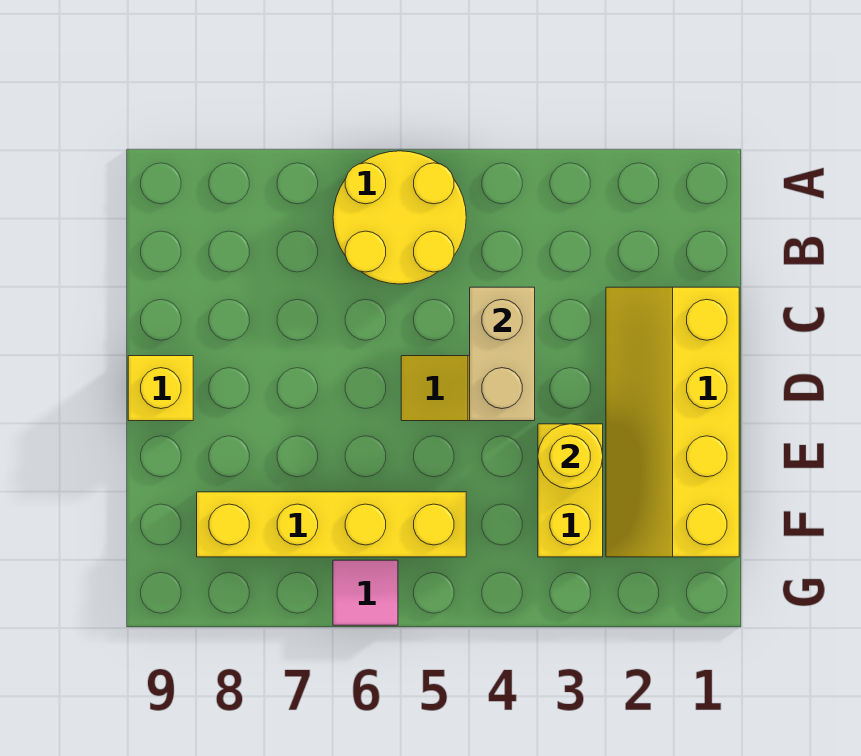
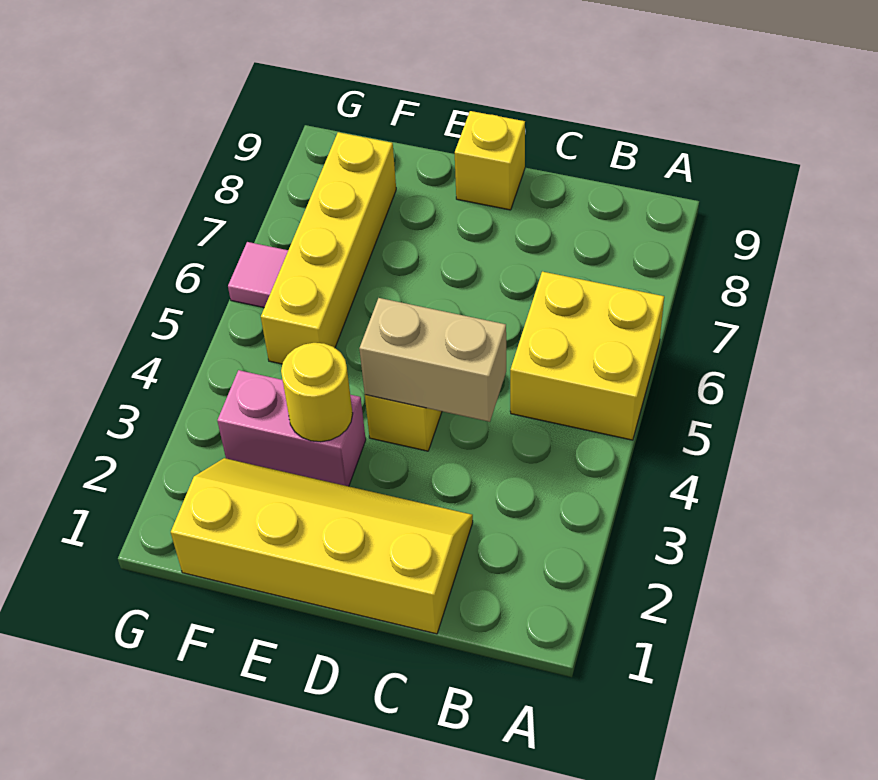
yellow 2x2 round brick [333,151,466,284] -> yellow 2x2 brick [510,272,664,440]
yellow 1x2 brick [538,424,603,557] -> pink 1x2 brick [217,370,366,486]

